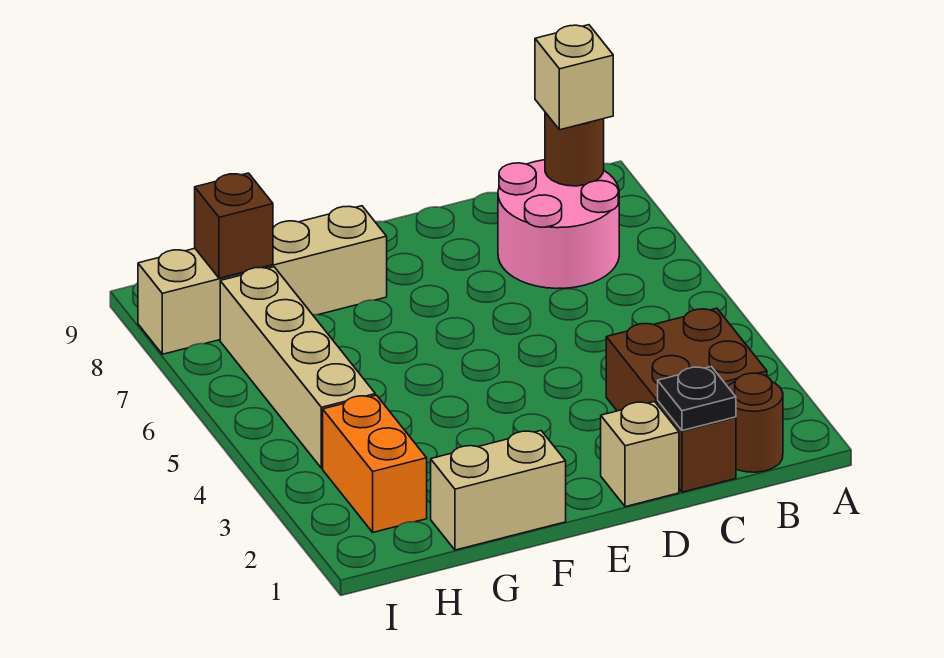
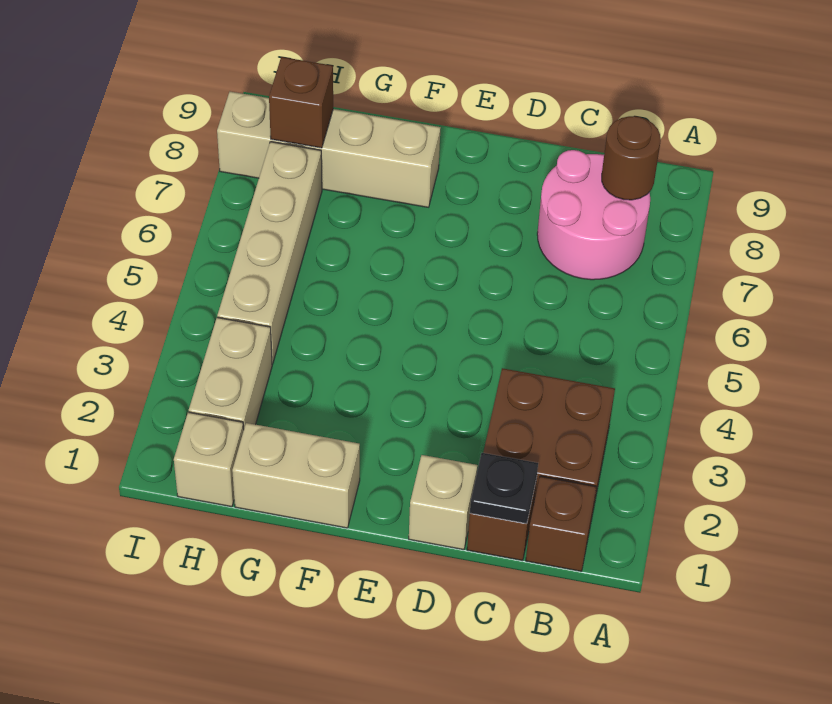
brown 1x1 round brick [728,373,783,472] -> brown 1x1 brick [526,476,596,571]
tan 1x1 brick [535,25,613,130] -> tan 1x1 brick moved to [174,412,244,507]
orange 1x2 brick [323,395,427,532] -> tan 1x2 brick [189,318,272,429]

